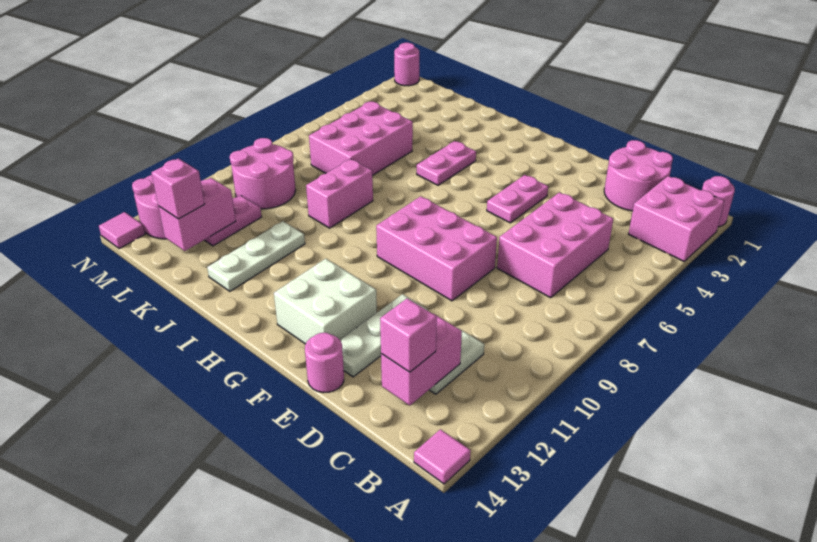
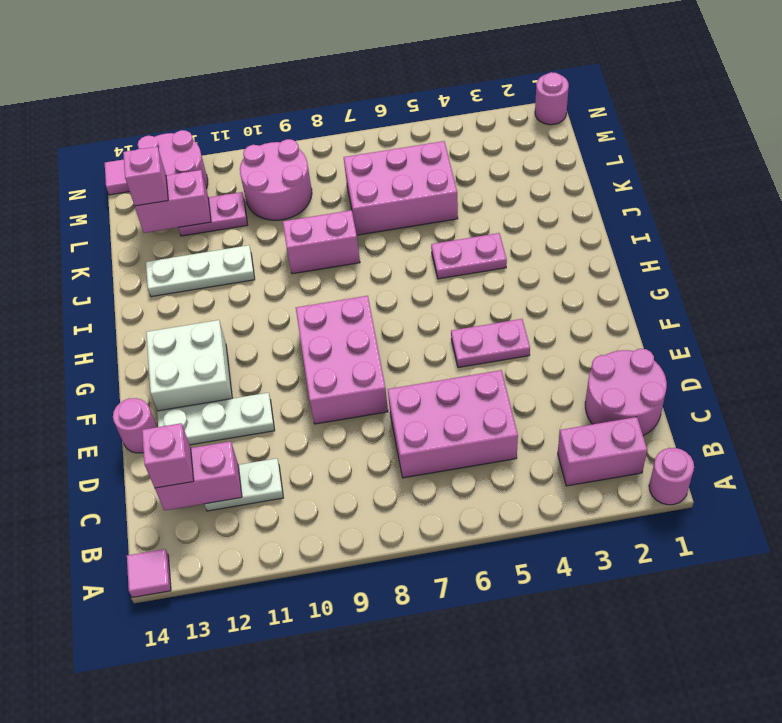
pink 2x2 brick [629,176,725,261] -> pink 1x2 brick [558,417,647,486]

